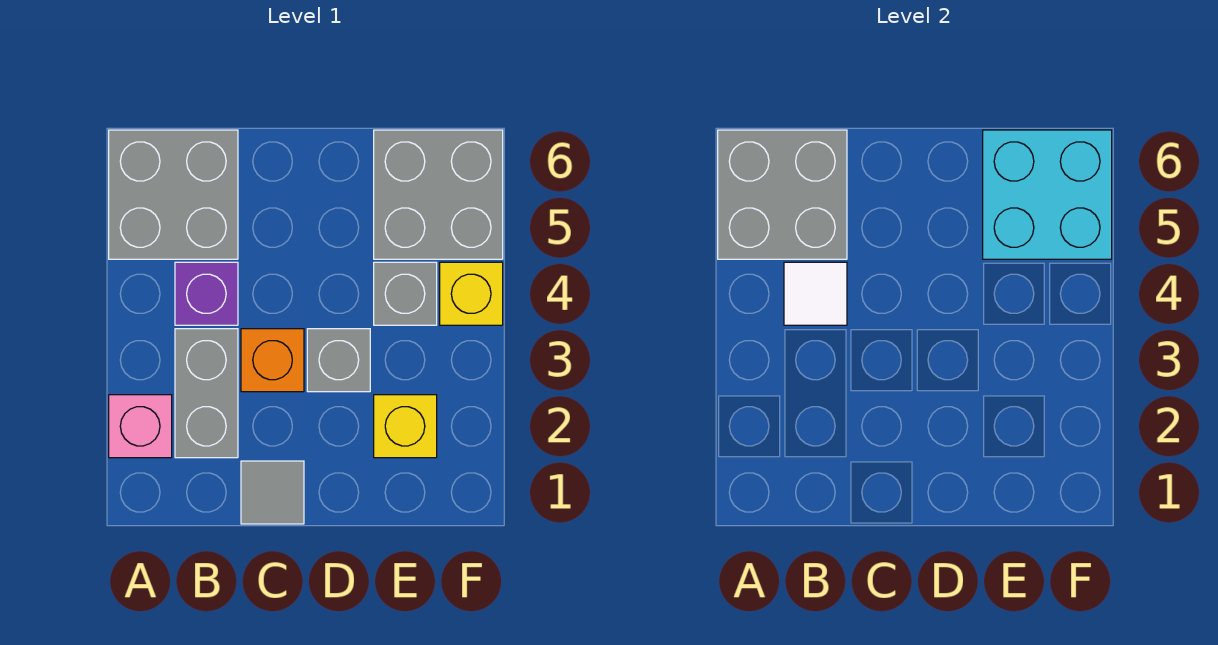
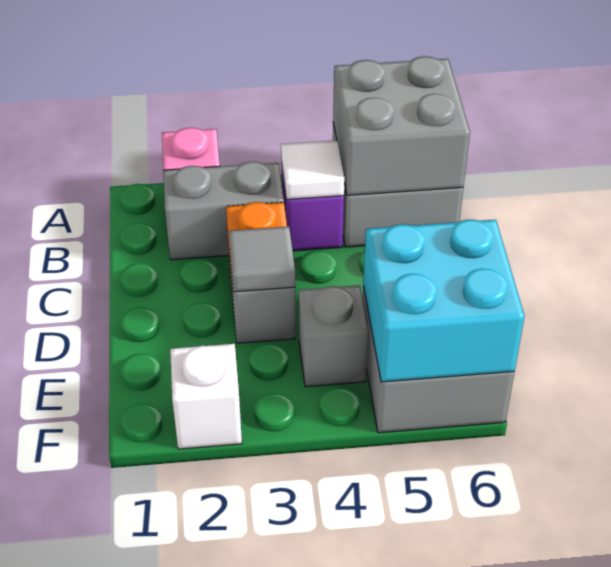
grey 1x1 tile [241,461,304,524] -> grey 1x1 tile moved to [229,226,295,292]
yellow 1x1 brick [374,395,437,458] -> none
none -> white 1x1 brick [170,344,242,449]
yellow 1x1 brick [440,262,503,325] -> none

